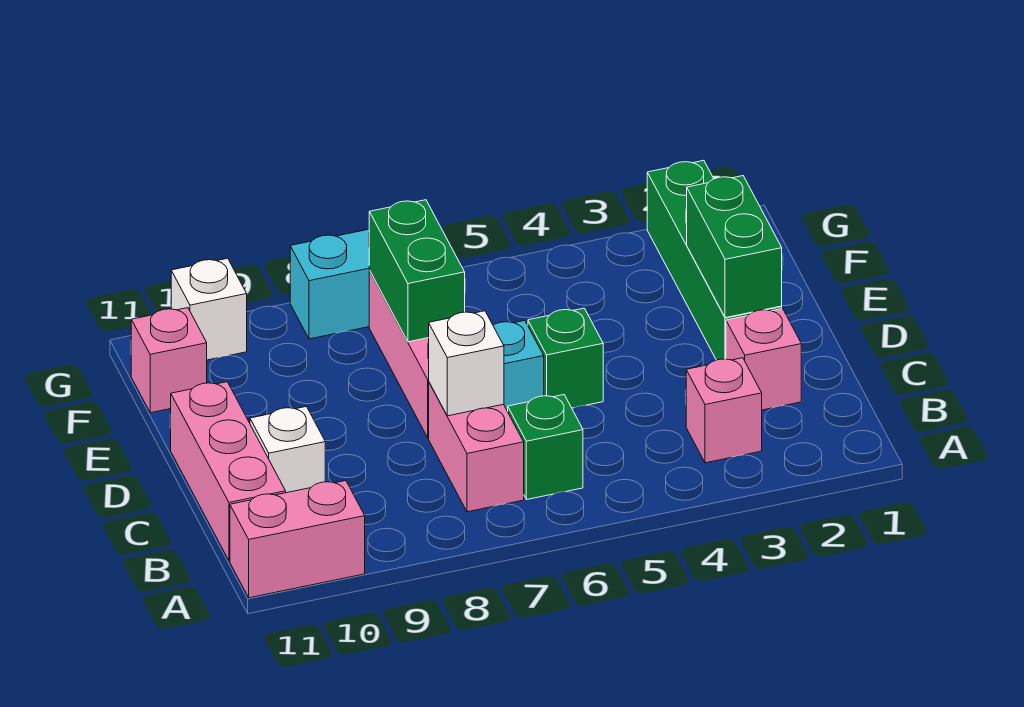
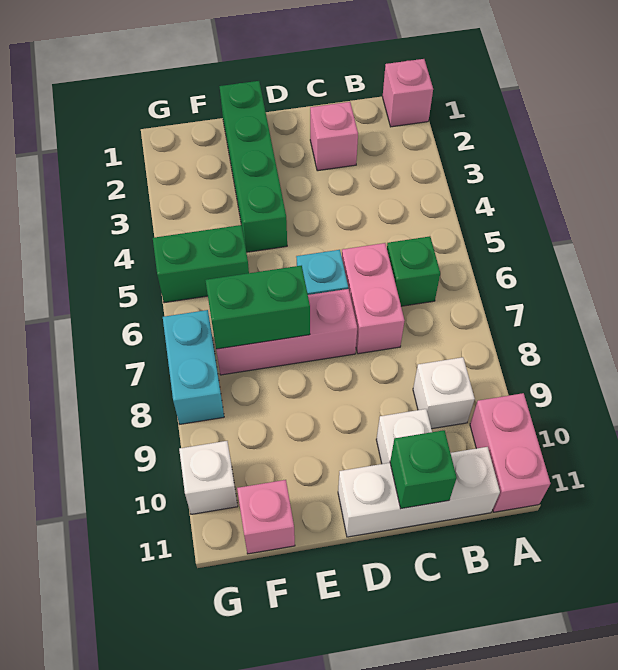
pink 1x1 brick [686,358,762,463] -> pink 1x1 brick moved to [383,59,433,127]
pink 1x2 brick [429,383,524,512] -> pink 1x2 brick turned to [342,243,405,354]
pink 1x3 brick [170,382,286,561] -> white 1x3 brick [338,447,500,537]
white 1x1 brick [429,311,504,416] -> white 1x1 brick moved to [413,357,475,429]
green 1x4 brick [647,160,782,360] -> green 1x4 brick turned to [219,81,287,252]
green 1x2 brick [687,176,782,318] -> green 1x2 brick moved to [153,225,249,303]
green 1x1 brick [528,308,603,408] -> green 1x1 brick moved to [390,430,457,508]

